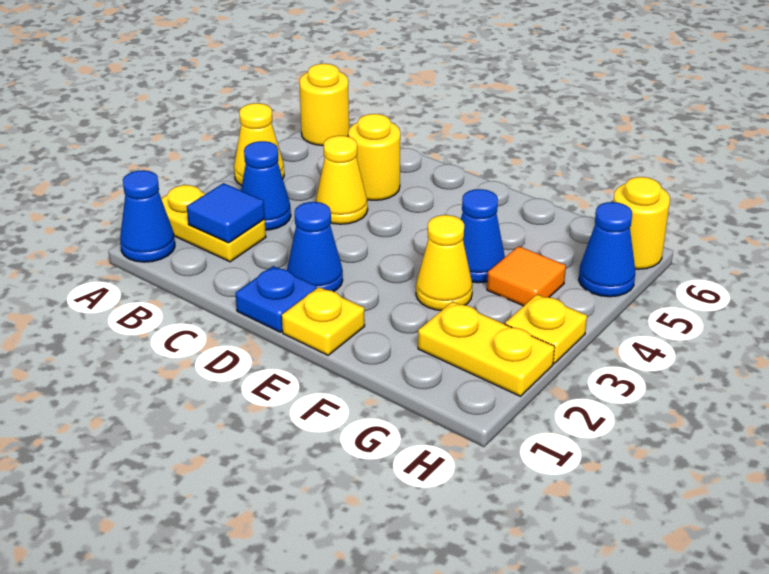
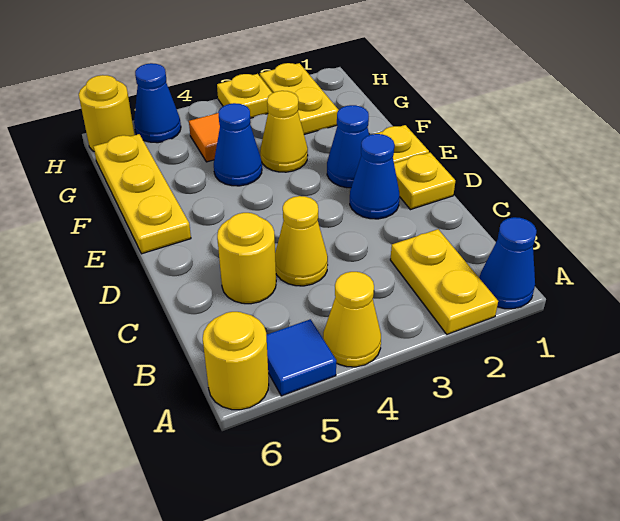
blue 1x1 tile [187,183,265,243] -> blue 1x1 tile moved to [266,319,336,396]
blue 1x1 cone [241,141,291,230] -> blue 1x1 cone moved to [327,105,369,188]
blue 1x1 plate [236,266,317,332] -> yellow 1x1 plate [394,153,455,210]
none -> yellow 1x3 plate [93,134,191,254]

